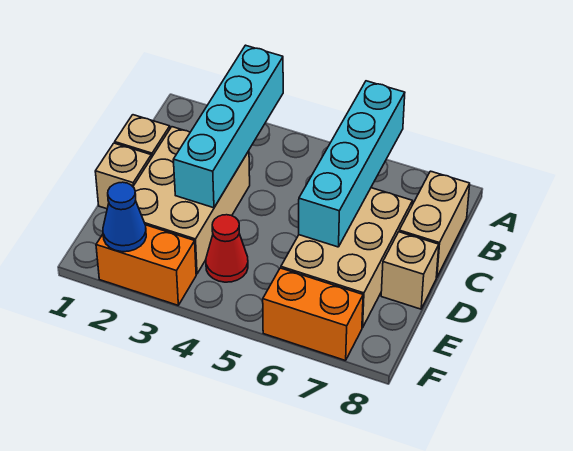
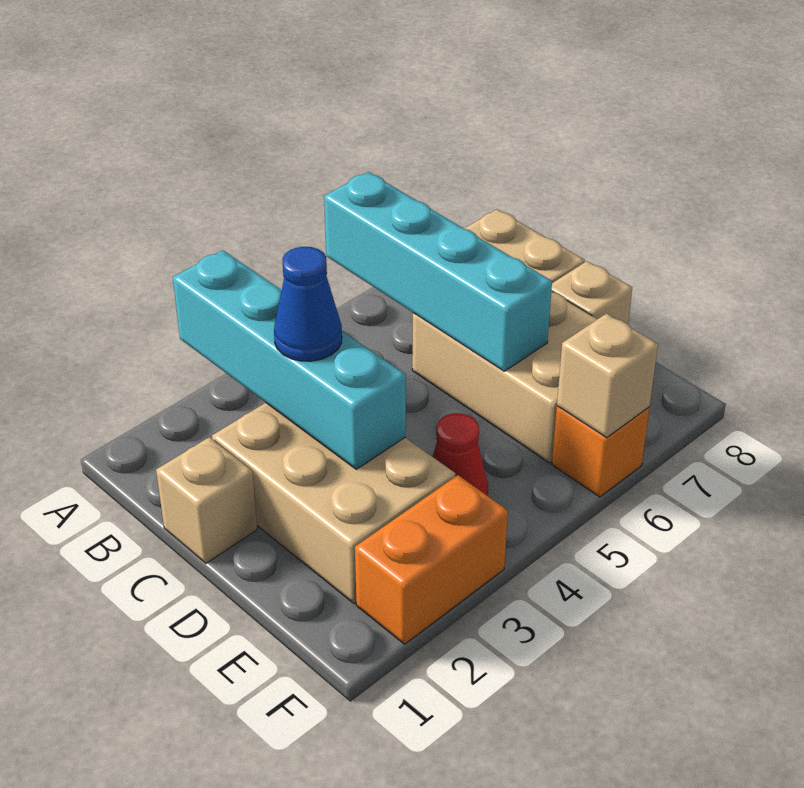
tan 1x1 brick [95,143,151,209] -> tan 1x1 brick moved to [557,314,658,438]
blue 1x1 cone [103,182,146,252] -> blue 1x1 cone moved to [274,247,342,361]
orange 1x2 brick [263,268,363,361] -> orange 1x1 brick [552,406,649,497]

